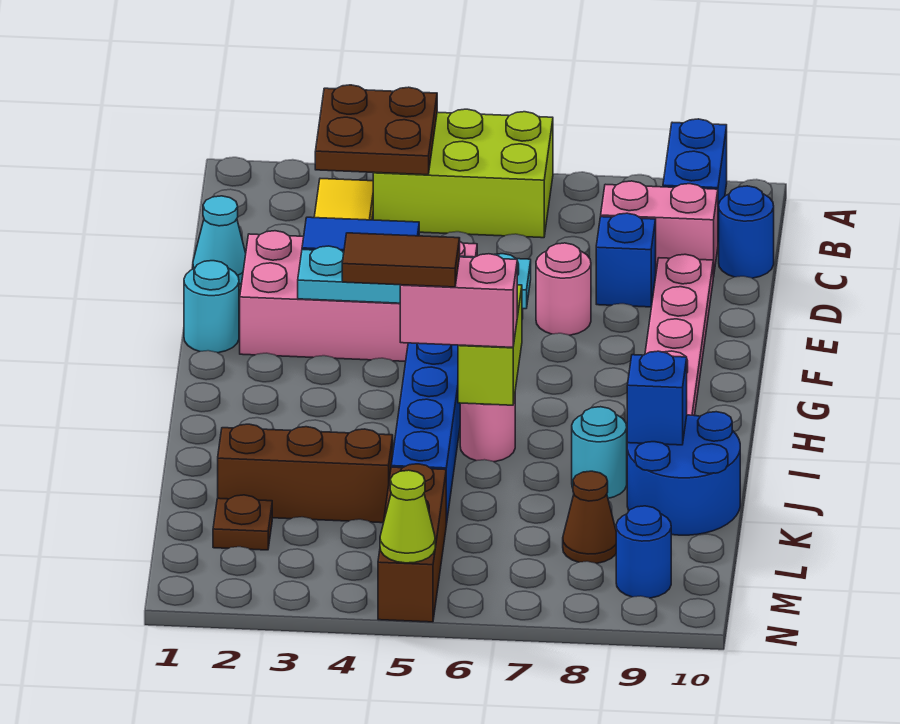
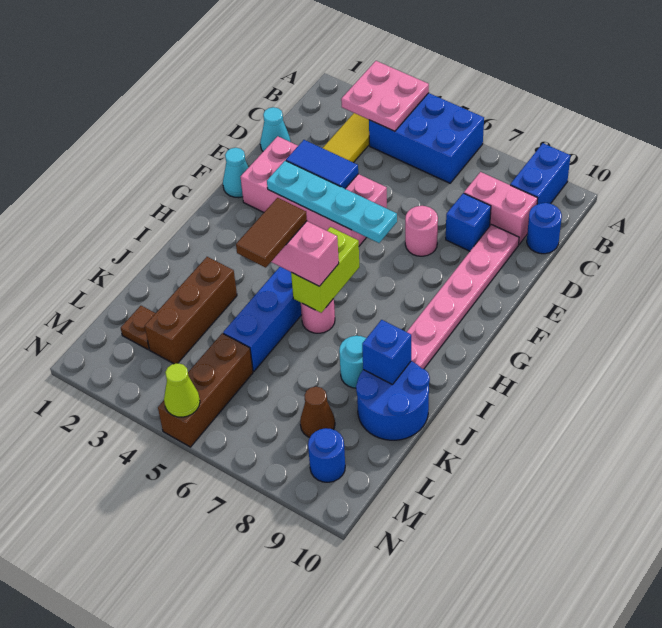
brown 2x2 plate [315,85,437,175] -> pink 2x2 plate [341,61,429,131]
lime 2x3 brick [373,109,553,238] -> blue 2x3 brick [369,93,484,183]
cyan 1x1 round brick [184,261,239,353] -> cyan 1x1 cone [223,148,249,198]
brown 1x2 tile [342,233,460,287] -> brown 1x2 tile turned to [236,198,307,268]
brown 1x3 brick [218,424,393,523] -> brown 1x3 brick turned to [145,257,237,364]

